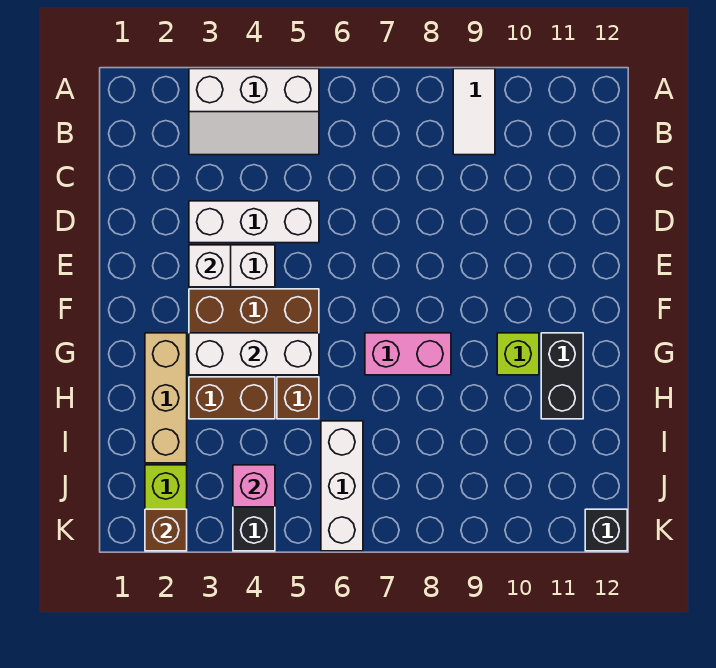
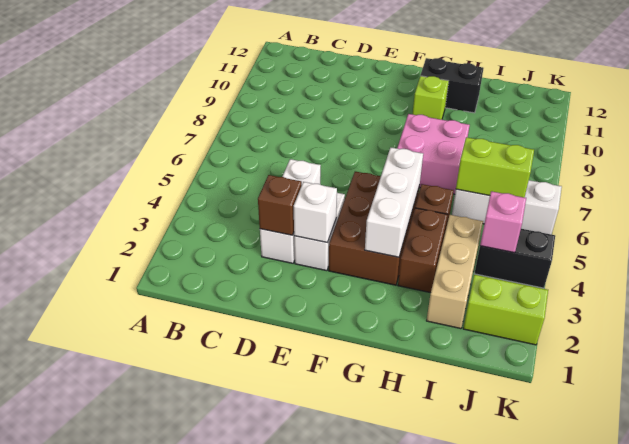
white 2x3 slope [189,69,319,155] -> none
white 1x2 tile [453,69,495,155] -> none
tan 1x3 brick [145,333,187,463] -> tan 1x3 brick turned to [427,215,483,329]
pink 1x2 brick [365,333,451,375] -> pink 2x2 brick [397,114,470,194]
none -> lime 1x2 brick [456,137,534,198]
brown 1x1 brick [145,509,187,551] -> brown 1x1 brick moved to [258,175,302,235]
black 1x1 brick [585,509,627,551] -> none

